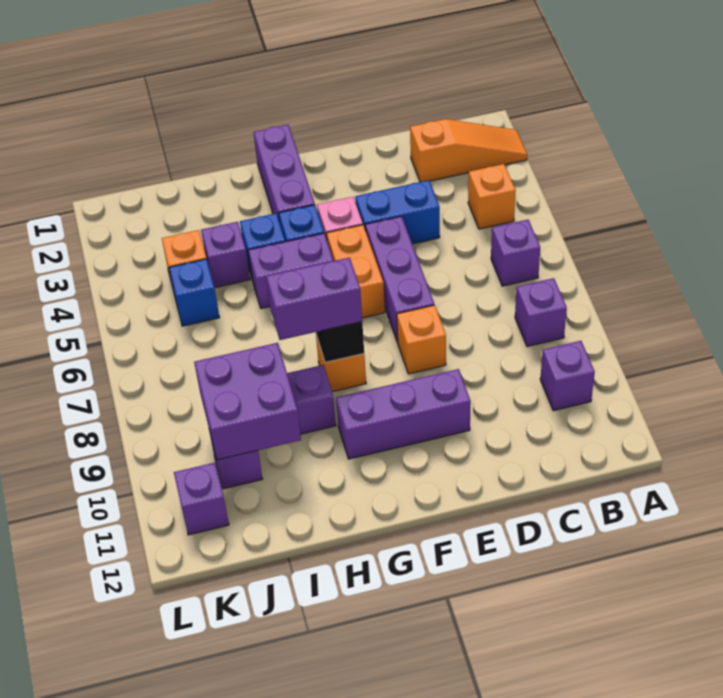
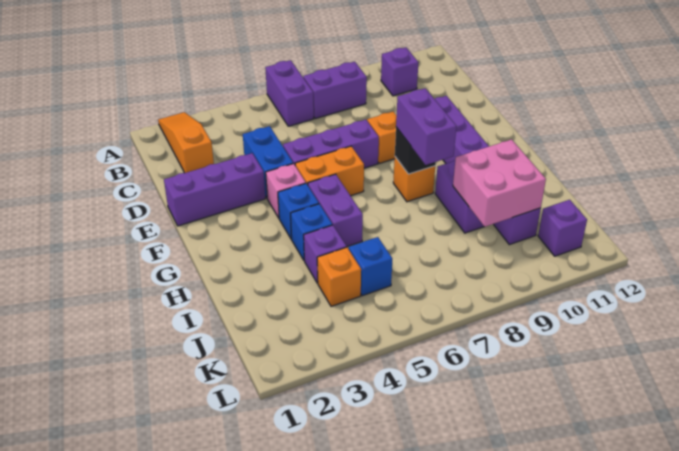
orange 1x1 brick [468,164,516,229] -> none
purple 1x1 brick [491,220,540,286] -> purple 1x2 brick [265,60,314,126]
purple 1x1 brick [515,278,567,347] -> purple 1x2 brick [303,62,367,119]
purple 1x3 brick [253,125,315,219] -> purple 1x3 brick moved to [164,153,265,226]
purple 2x2 brick [194,343,301,460] -> pink 2x2 brick [453,139,546,227]

